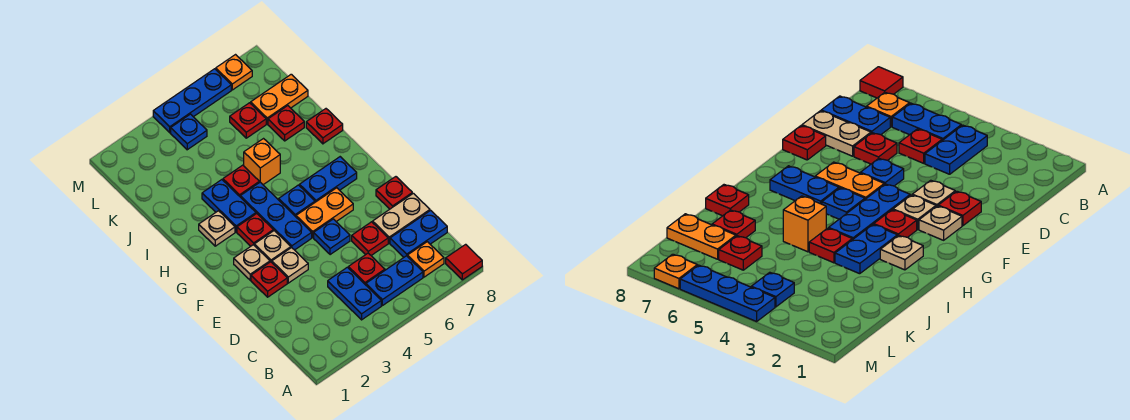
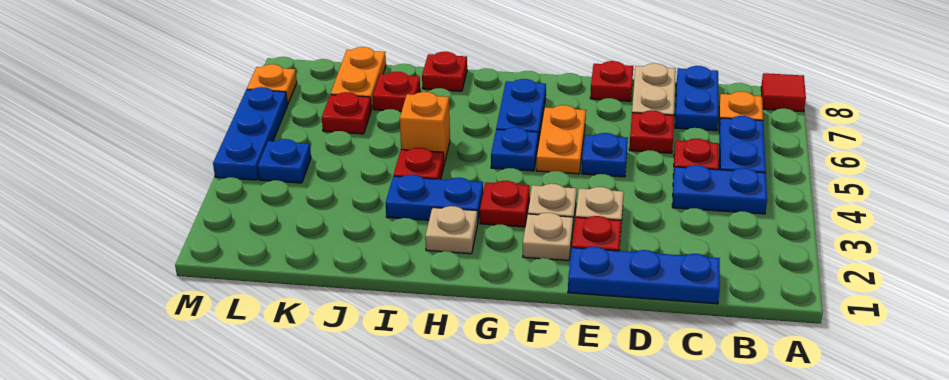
blue 1x3 plate [240,182,312,250] -> blue 1x3 plate moved to [568,247,720,304]

